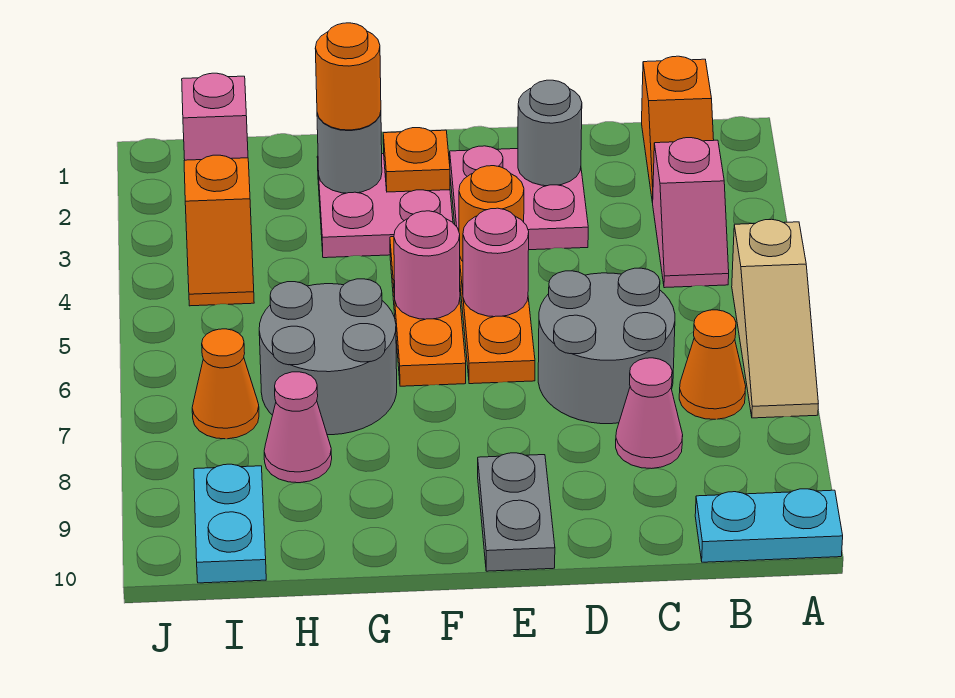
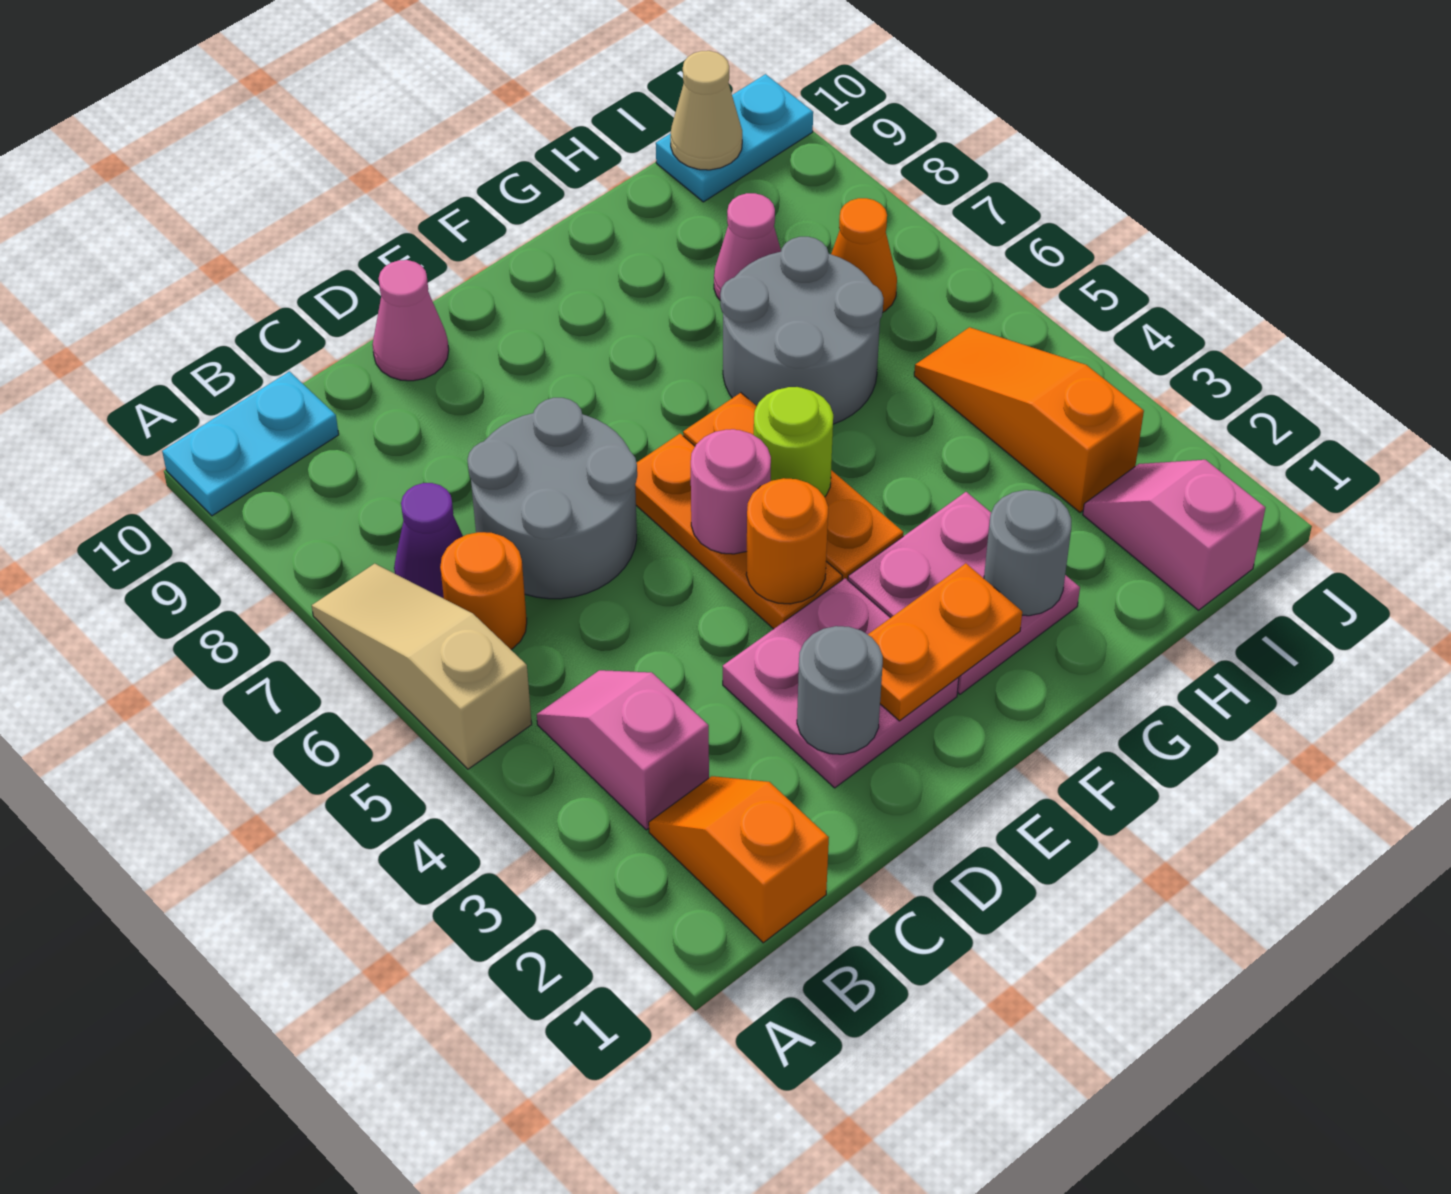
orange 1x1 cone [679,310,746,419] -> purple 1x1 cone [394,483,463,598]
pink 1x1 cone [616,358,683,469] -> pink 1x1 cone moved to [373,260,449,381]
grey 1x2 plate [478,453,555,571] -> none
orange 1x1 plate [383,128,450,192] -> orange 1x2 plate [868,563,1022,721]
pink 1x1 round brick [394,211,460,319] -> lime 1x1 round brick [754,387,833,497]
orange 1x1 round brick [315,23,381,130] -> orange 1x1 round brick moved to [440,532,527,649]
orange 1x2 slope [184,155,254,306] -> orange 1x3 slope [914,327,1144,512]
cyan 1x2 plate [194,464,266,583] -> cyan 1x2 plate turned to [656,74,813,202]
none -> tan 1x1 cone [670,51,742,170]

